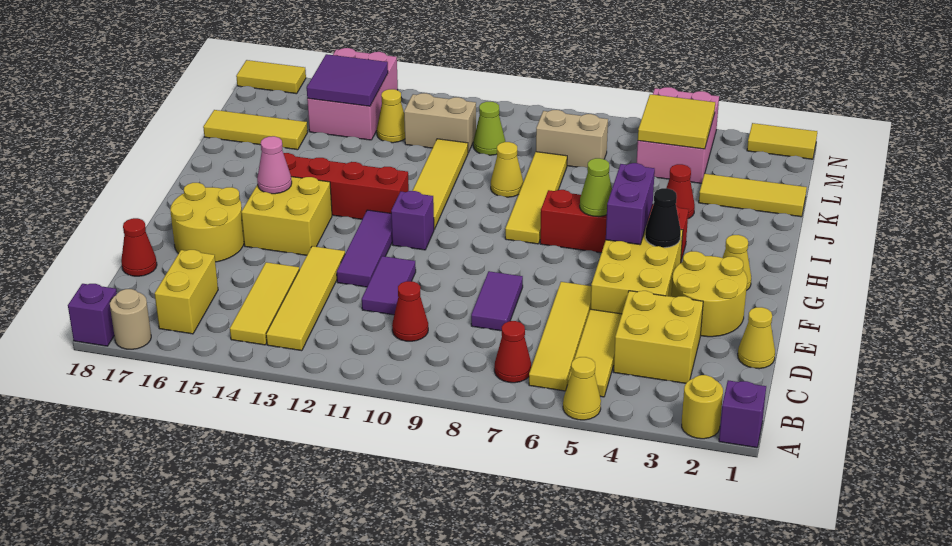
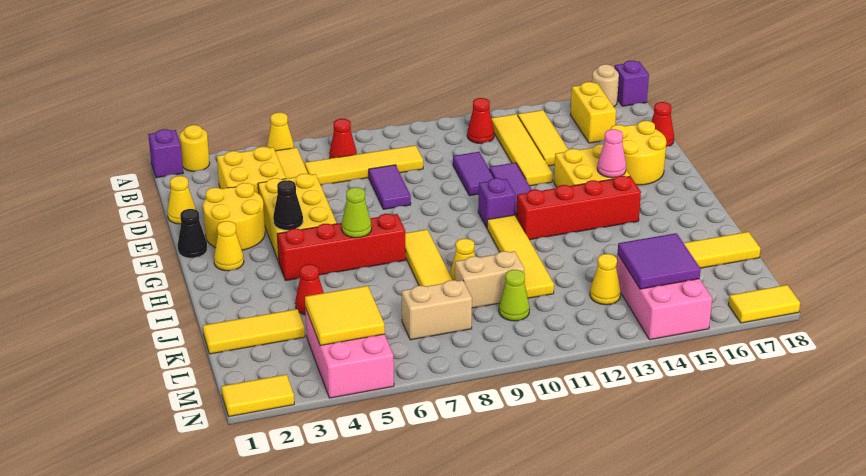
yellow 1x4 tile [529,282,591,391] -> yellow 1x4 tile turned to [305,145,423,185]
red 1x1 cone [392,281,428,341] -> red 1x1 cone moved to [467,98,494,143]
none -> black 1x1 cone [178,209,207,258]
purple 1x2 brick [606,163,655,245] -> none
tan 1x2 brick [404,93,476,153] -> tan 1x2 brick moved to [455,251,524,308]

